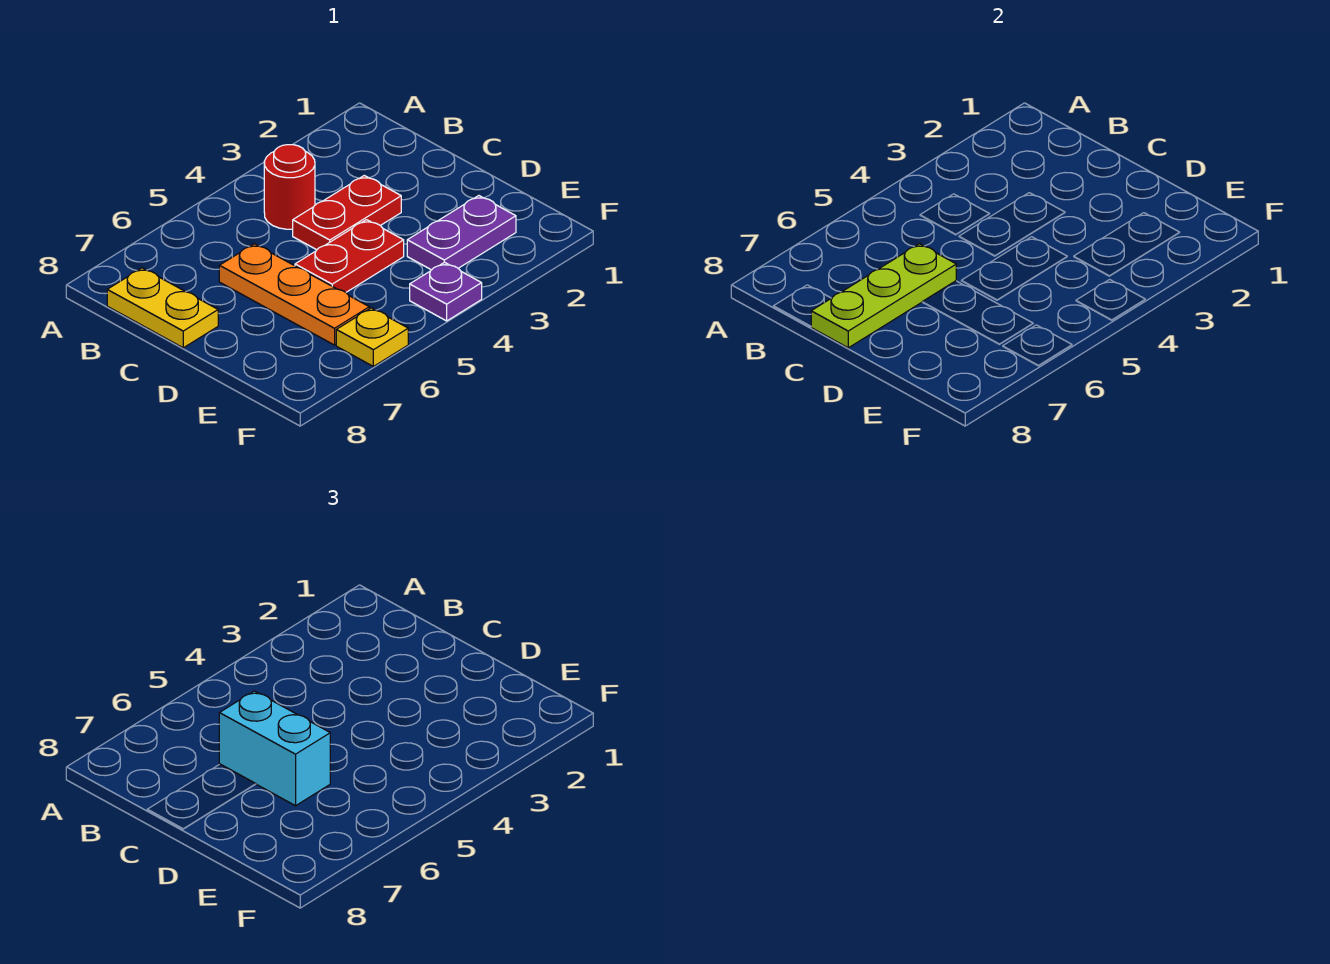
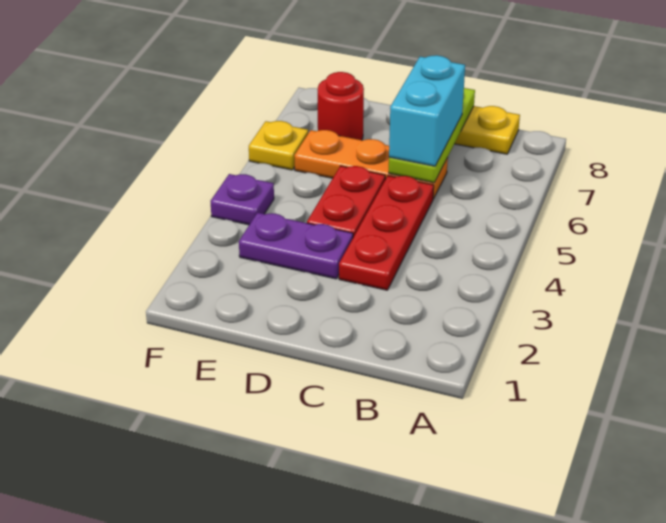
red 1x1 round brick [264,145,315,229] -> red 1x1 round brick moved to [318,72,364,140]
red 1x2 plate [293,176,401,250] -> red 1x3 plate [339,176,434,290]
cyan 1x2 brick [219,691,330,806] -> cyan 1x2 brick turned to [389,55,465,166]
purple 1x2 plate [407,196,516,270] -> purple 1x2 plate turned to [239,213,353,279]

